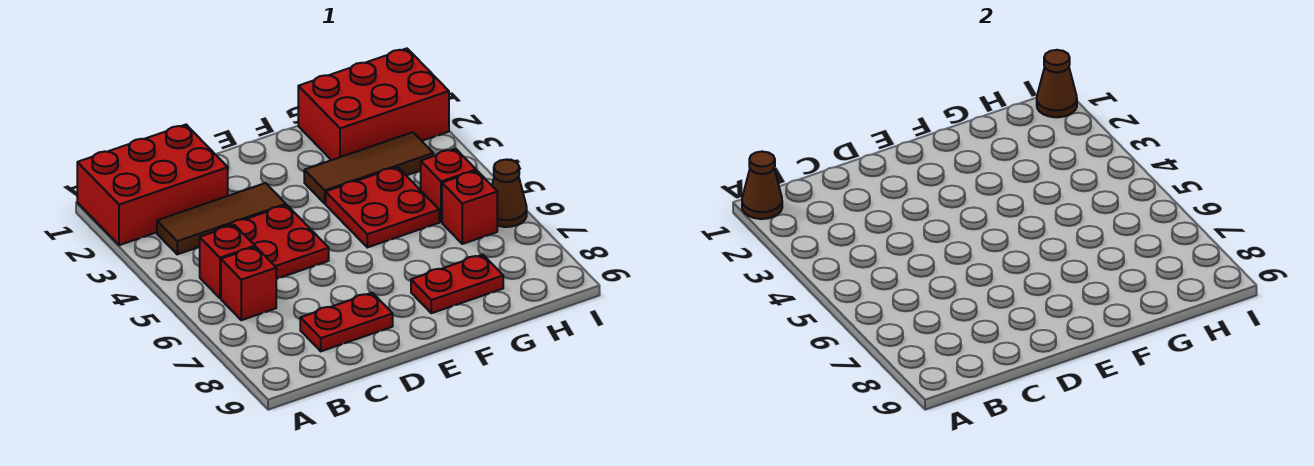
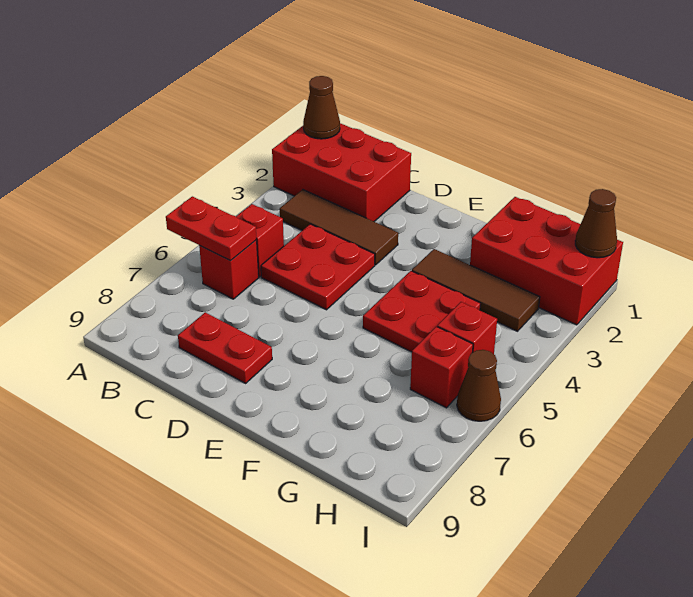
red 1x2 plate [411,255,503,313] -> red 1x2 plate moved to [166,196,257,260]

